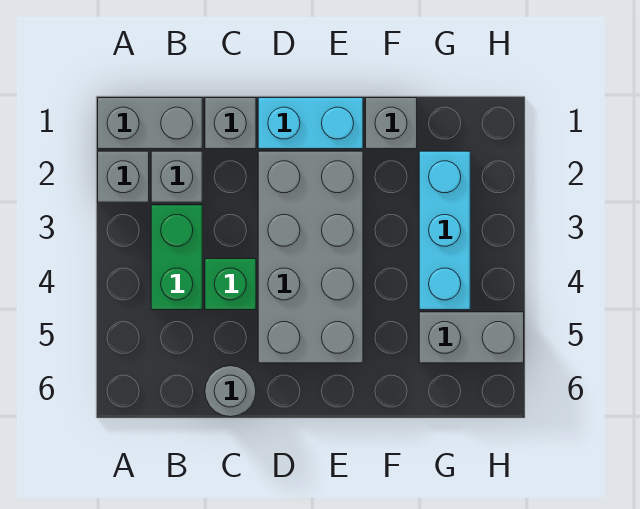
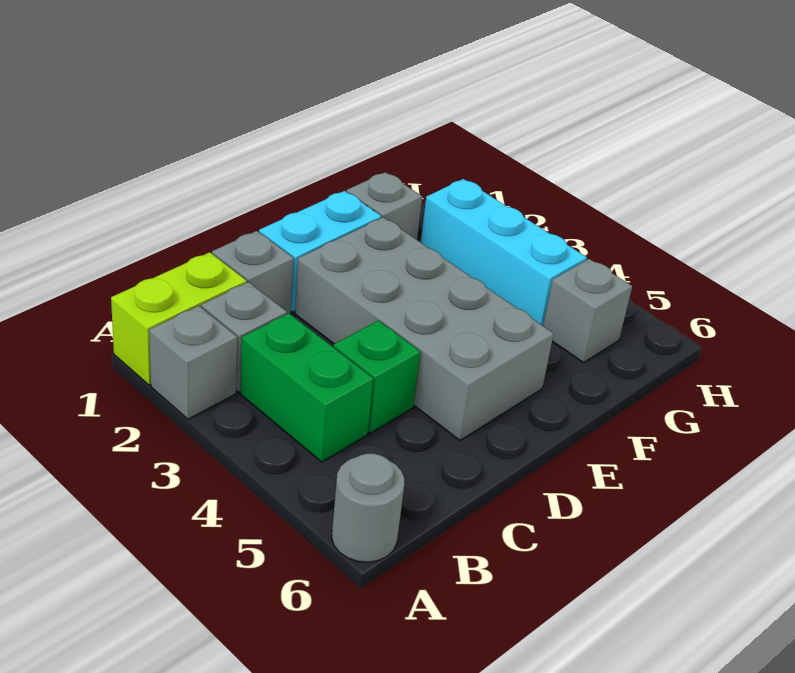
grey 1x2 brick [98,98,202,149] -> lime 1x2 brick [111,252,247,385]
grey 1x1 round brick [205,366,256,417] -> grey 1x1 round brick moved to [332,454,404,562]
grey 1x2 brick [419,312,524,363] -> grey 1x1 brick [543,259,632,363]

